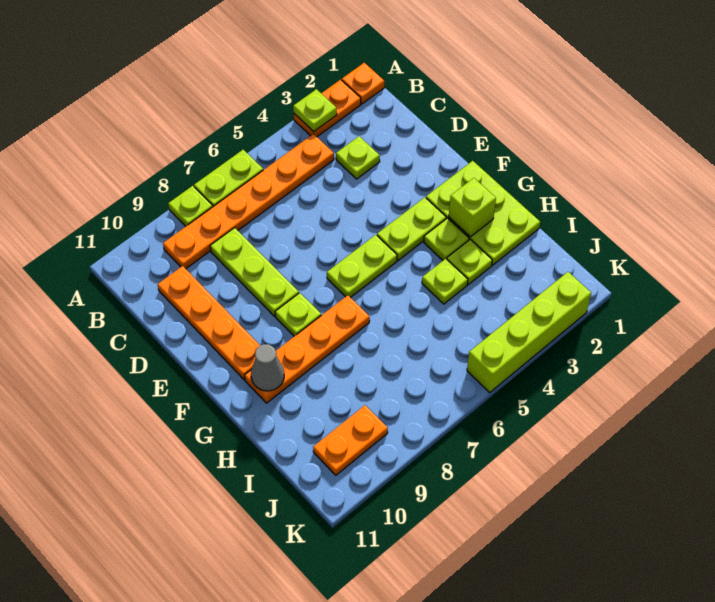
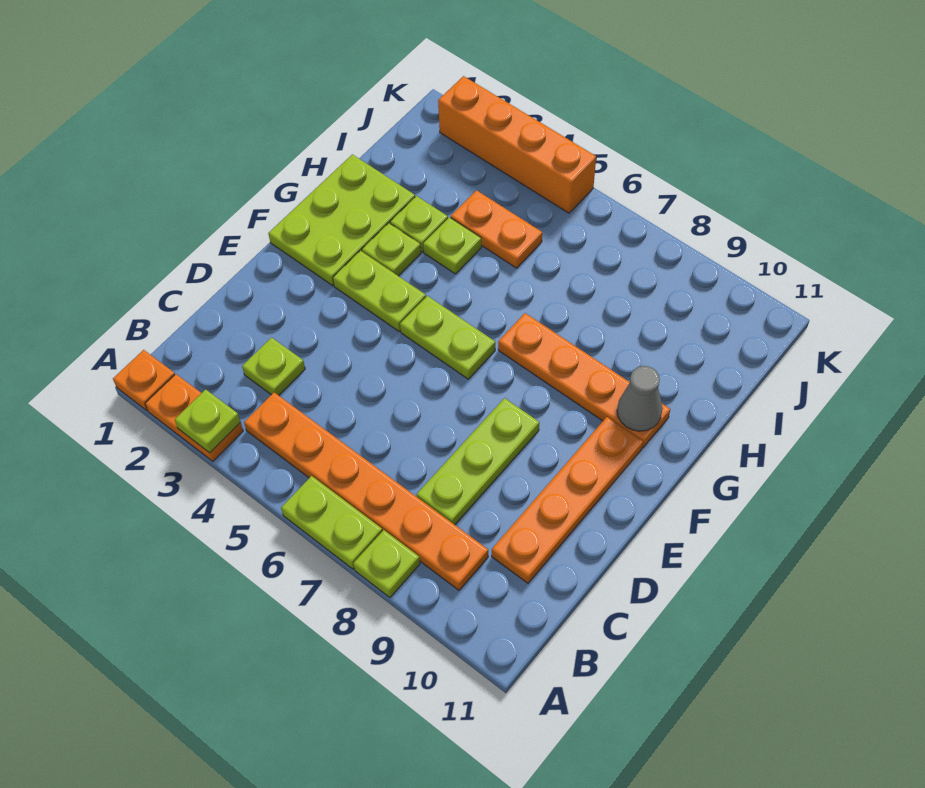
lime 1x1 plate [275,293,321,336] -> none
lime 1x1 brick [449,178,496,237] -> none
orange 1x2 plate [313,405,388,475] -> orange 1x2 plate moved to [451,190,542,268]
lime 1x4 brick [467,272,591,392] -> orange 1x4 brick [438,76,596,213]

